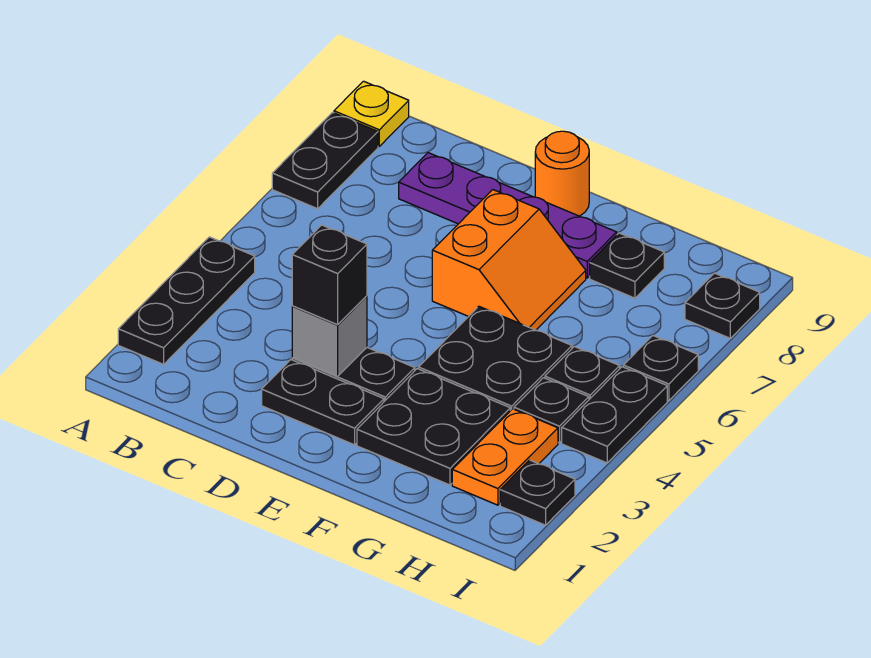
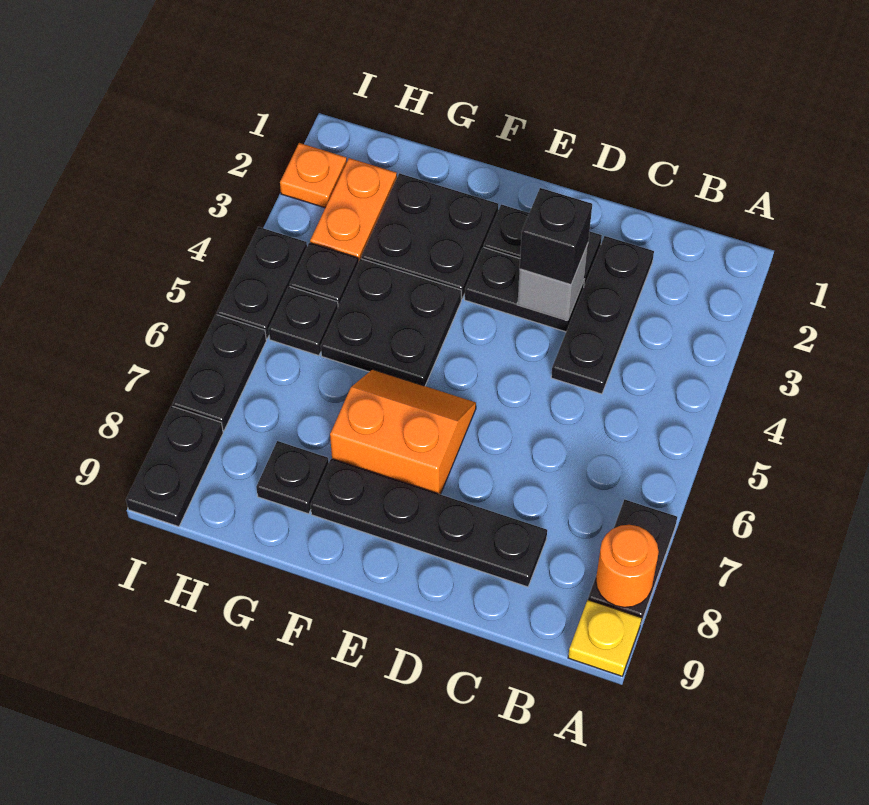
black 1x3 plate [118,237,255,364] -> black 1x3 plate moved to [551,236,654,394]
purple 1x4 plate [399,153,617,278] -> black 1x4 plate [311,459,547,587]
orange 2x2 slope [432,190,586,330] -> orange 2x2 slope turned to [330,369,476,494]
orange 1x1 round brick [535,131,589,216] -> orange 1x1 round brick moved to [596,525,659,607]
black 1x1 plate [500,460,575,525] -> orange 1x1 plate [280,143,347,208]
black 1x1 plate [623,336,698,401] -> black 1x2 plate [172,315,266,431]
black 1x1 plate [685,273,760,338] -> black 1x2 plate [126,406,223,527]

